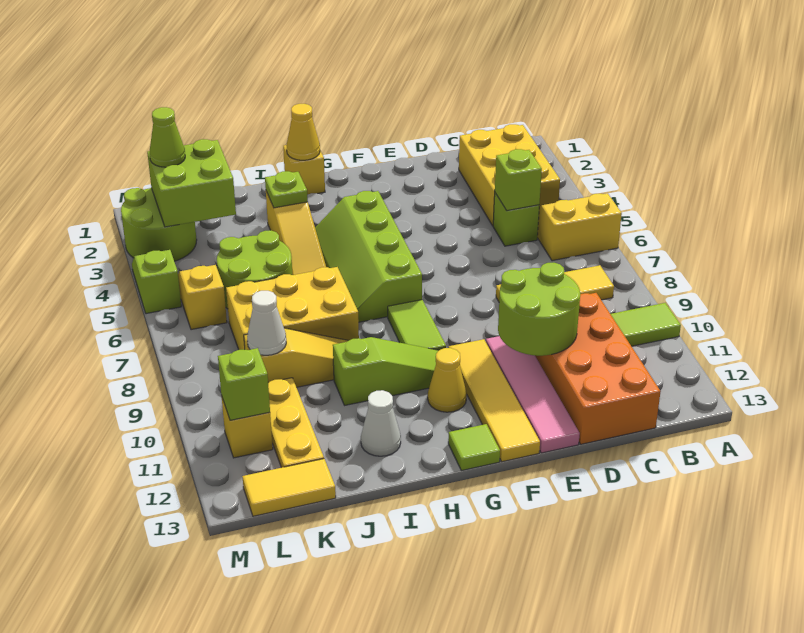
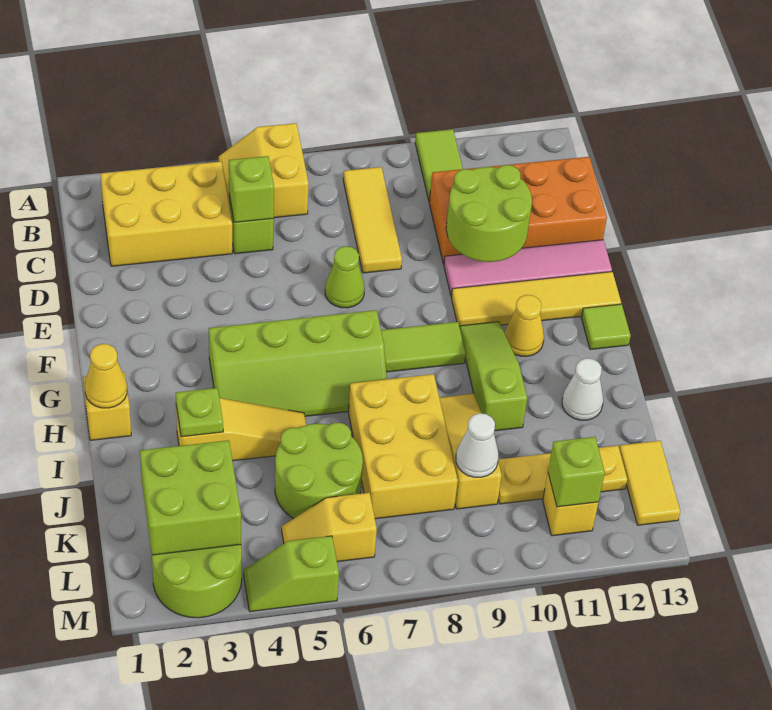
lime 1x1 cone [150,107,185,167] -> lime 1x1 cone moved to [325,246,365,308]

